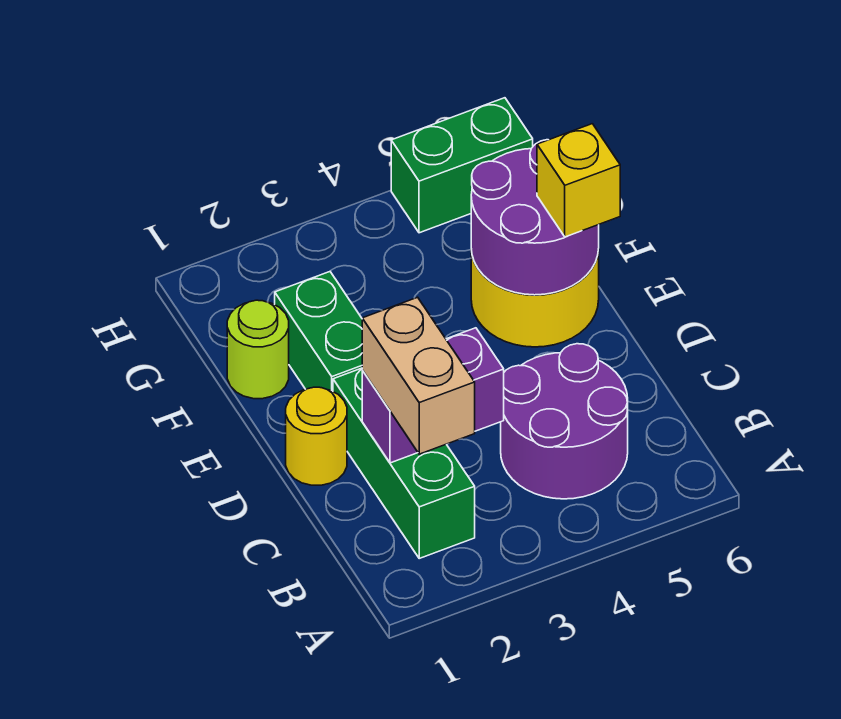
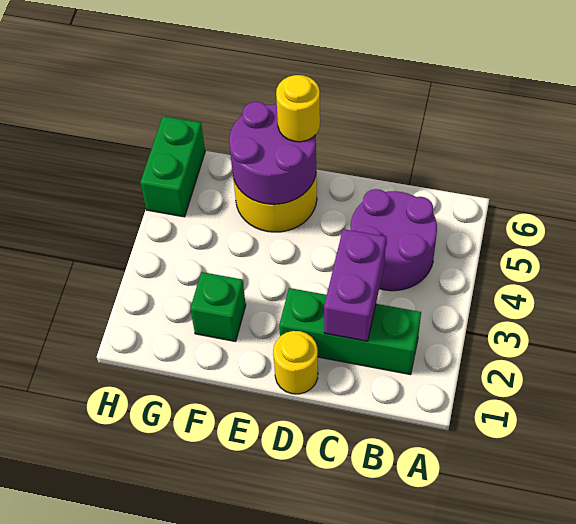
tan 1x2 brick [362,297,475,454] -> none
green 1x2 brick [275,272,362,391] -> green 1x1 brick [190,272,246,341]
yellow 1x1 brick [537,124,620,237] -> yellow 1x1 round brick [276,75,320,142]
lime 1x1 round brick [227,300,289,399] -> none

